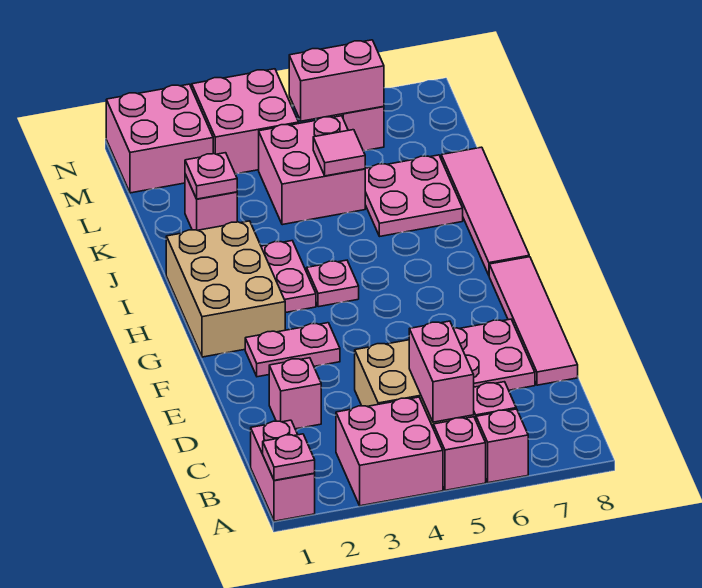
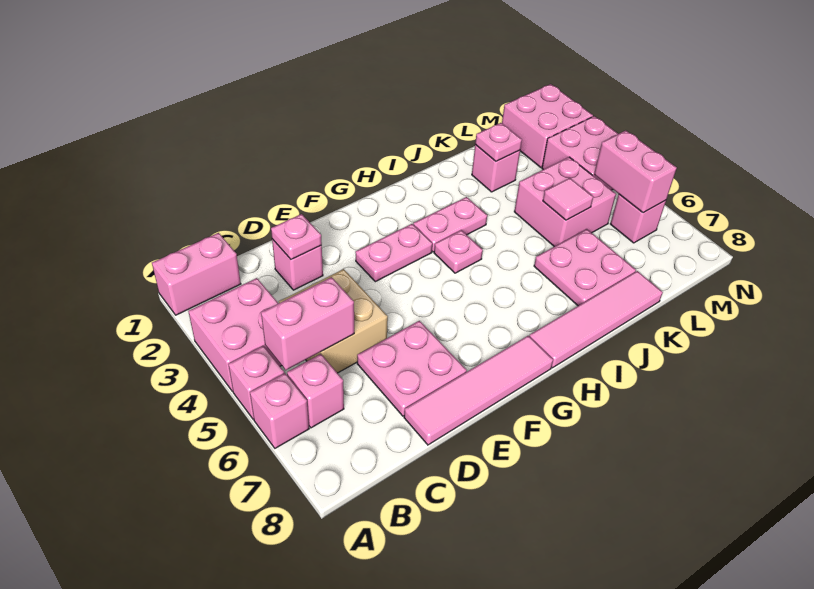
pink 1x1 plate [263,434,315,480] -> pink 1x1 plate moved to [271,214,322,260]
pink 1x2 plate [245,323,340,377] -> pink 1x2 plate turned to [355,224,432,282]
tan 2x3 brick [166,221,285,357] -> none

